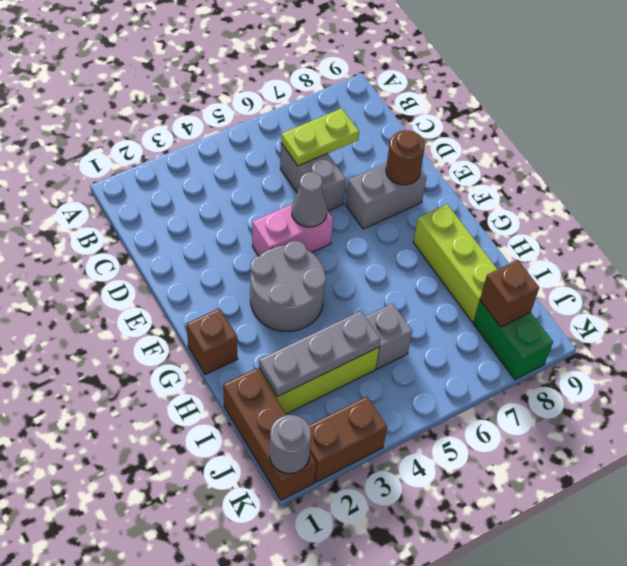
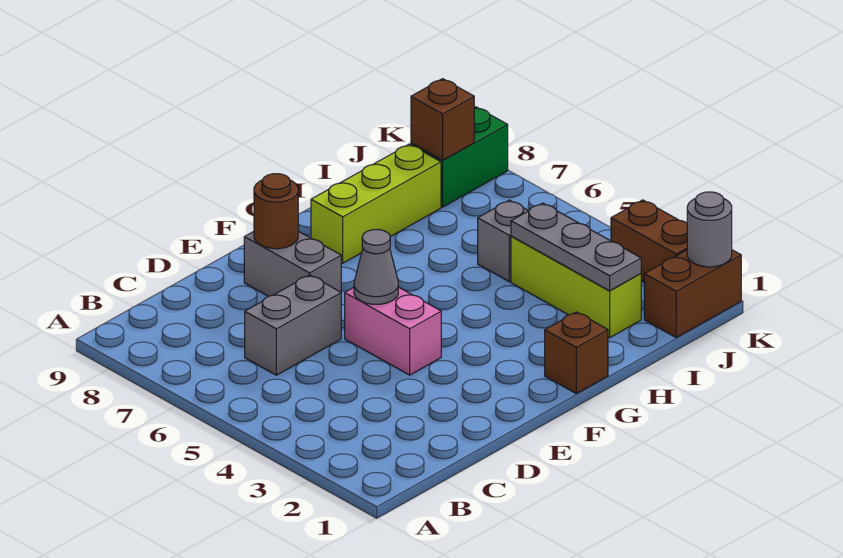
lime 1x2 plate [281,108,359,166] -> none
grey 2x2 round brick [250,241,326,331] -> none
brown 1x3 brick [223,368,316,500] -> brown 1x2 brick [644,250,741,337]

